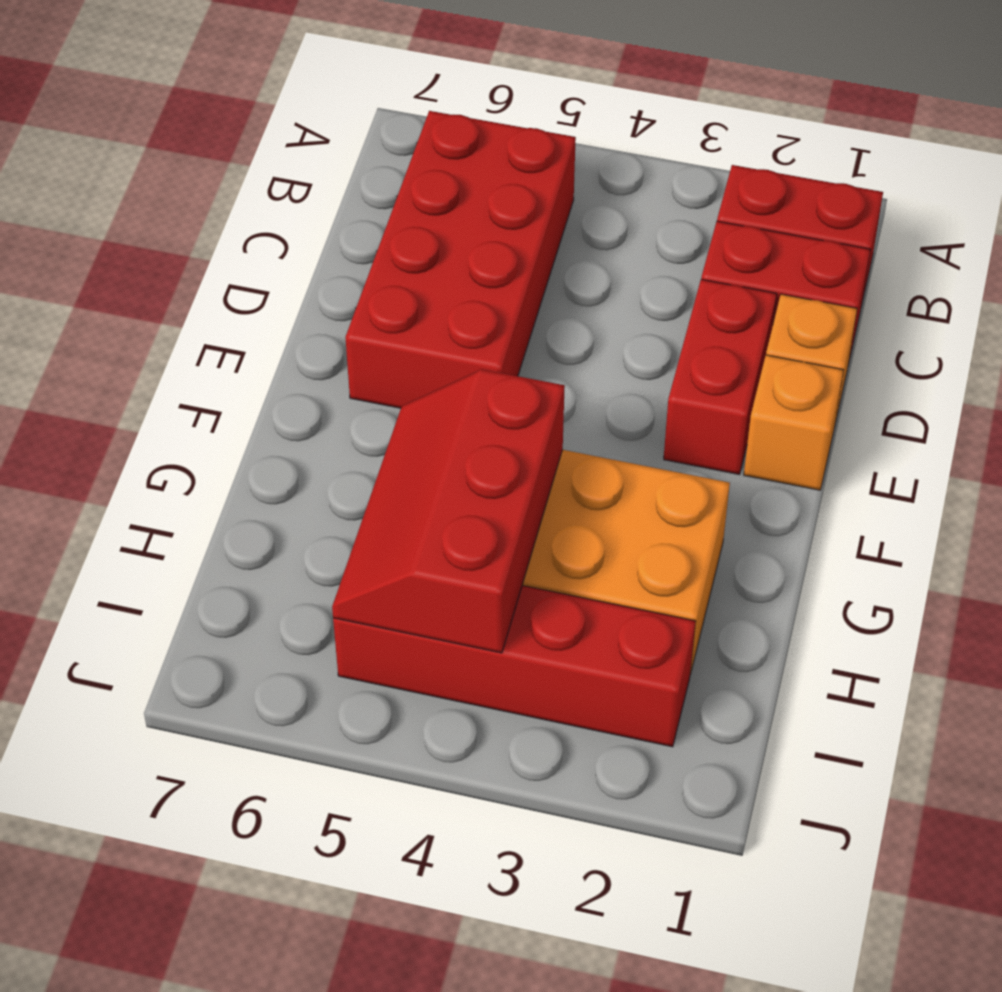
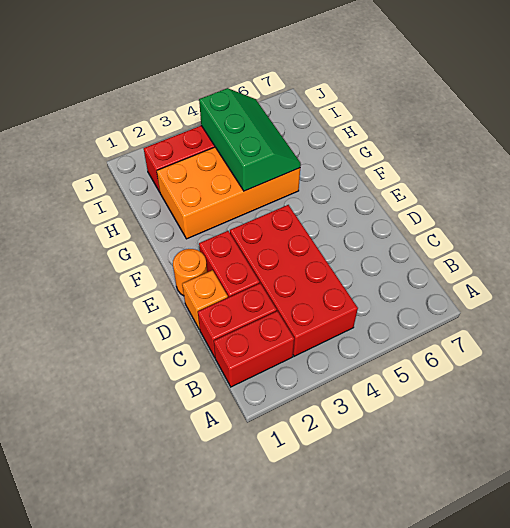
red 2x4 brick [345,111,576,408] -> red 2x4 brick moved to [230,205,358,356]
orange 1x1 brick [744,355,844,490] -> orange 1x1 round brick [173,249,207,296]
red 2x3 slope [332,369,565,653] -> green 2x3 slope [199,88,301,191]

